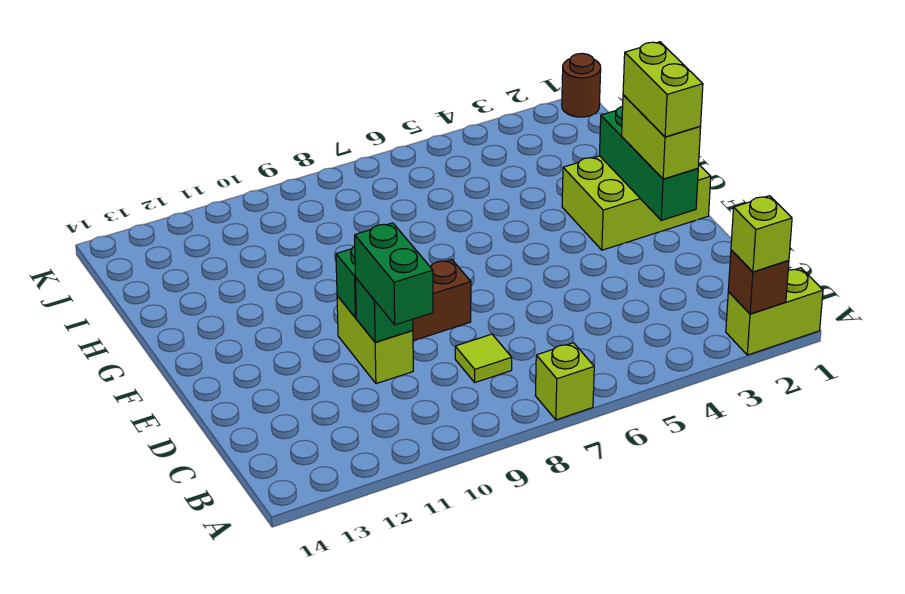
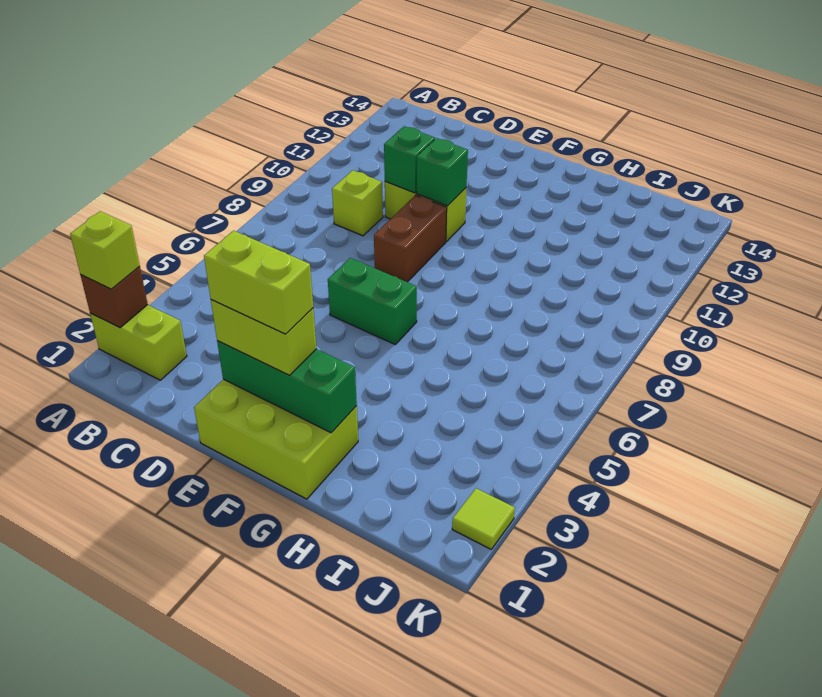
lime 1x2 brick [726,268,823,355] -> lime 1x2 brick turned to [90,305,187,380]
lime 1x1 brick [535,343,594,420] -> lime 1x1 brick moved to [332,170,383,236]
lime 1x1 tile [455,334,512,382] -> lime 1x1 tile moved to [452,488,515,549]
green 1x2 brick [355,223,433,325] -> green 1x2 brick moved to [328,258,417,345]
lime 2x3 brick [562,156,711,250] -> lime 2x3 brick turned to [194,379,358,499]
brown 1x1 round brick [562,53,601,117] -> none

